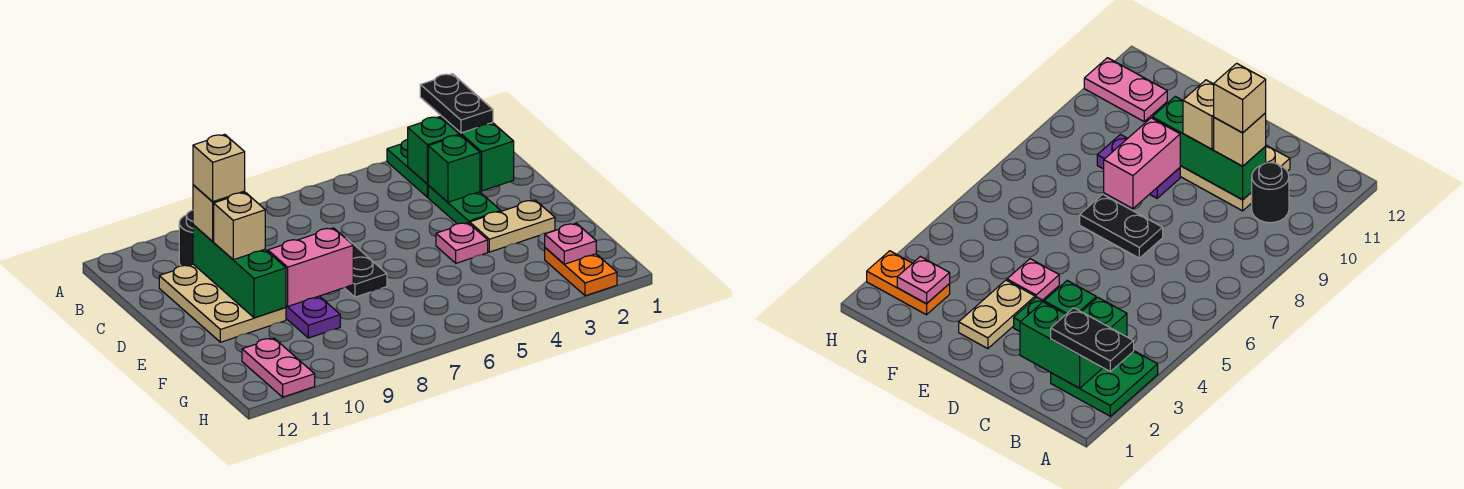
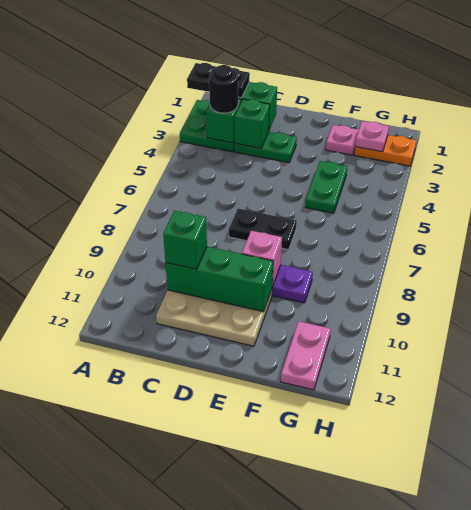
black 1x1 round brick [179,210,193,266] -> black 1x1 round brick moved to [209,65,238,113]
tan 1x1 brick [193,185,245,241] -> green 1x1 brick [163,211,207,269]
tan 1x1 brick [193,134,245,202] -> none
tan 1x1 brick [214,193,265,260] -> none
tan 1x2 plate [470,200,555,252] -> none
pink 1x1 plate [436,223,488,263] -> pink 1x1 plate moved to [326,125,359,155]
pink 1x2 brick [268,228,353,307] -> pink 1x1 brick [242,231,282,287]
none -> green 1x2 plate [306,161,347,213]
pink 1x2 plate [242,338,315,397] -> pink 1x2 plate turned to [281,321,331,390]

